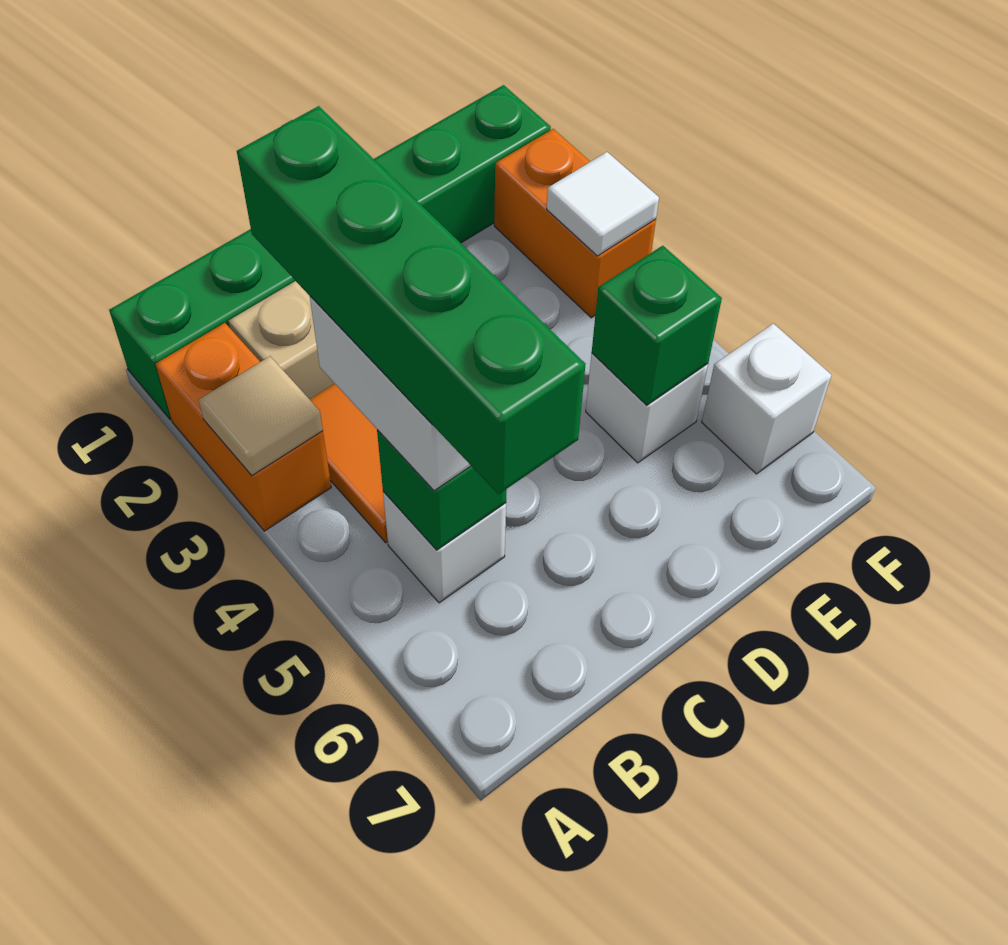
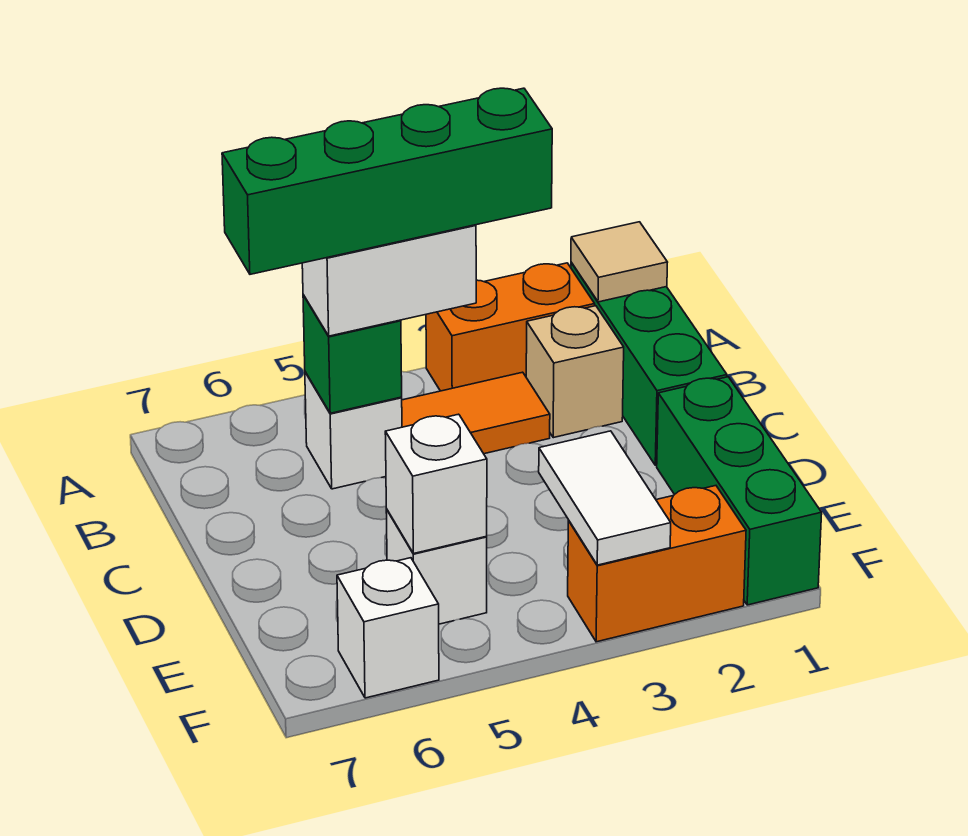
tan 1x1 tile [199,356,323,476] -> tan 1x1 tile moved to [571,222,668,302]
green 1x1 brick [592,246,722,405] -> white 1x1 brick [385,414,487,554]
white 1x1 tile [547,152,659,256] -> white 1x2 tile [539,431,671,565]

